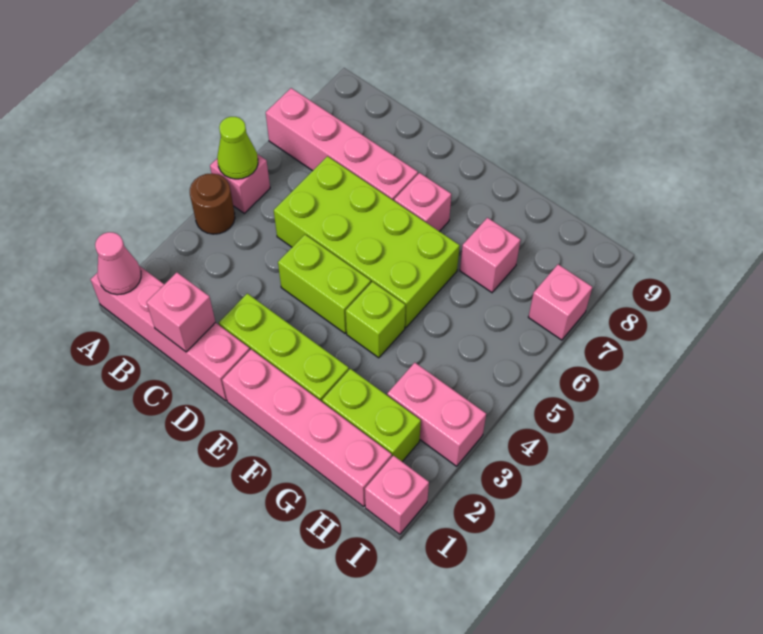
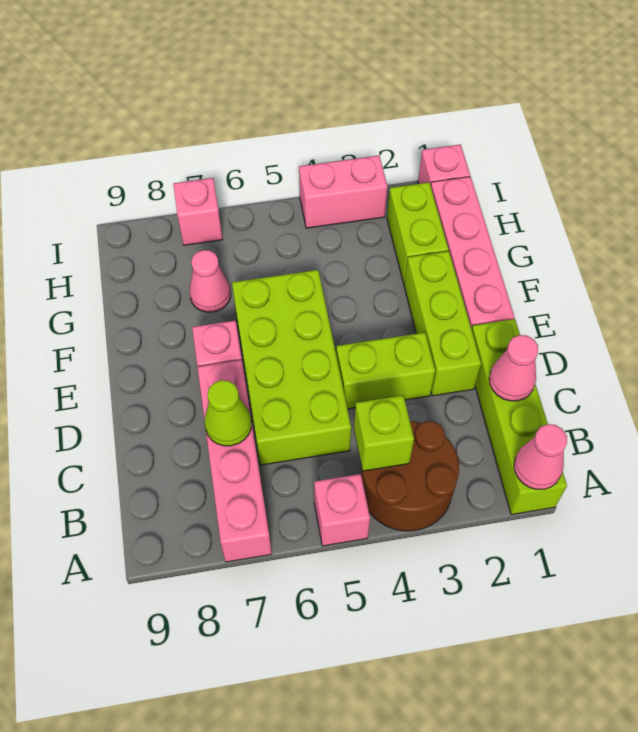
pink 1x4 brick [91,266,250,401] -> lime 1x4 brick [472,319,567,515]
brown 1x1 round brick [190,173,235,234] -> brown 2x2 round brick [361,421,459,531]
lime 1x1 cone [217,117,258,179] -> lime 1x1 cone moved to [205,380,252,446]
pink 1x1 brick [147,273,215,352] -> pink 1x1 cone [489,335,538,401]
lime 1x2 brick [278,235,371,333] -> lime 1x2 brick turned to [336,333,435,409]
lime 1x1 brick [346,282,405,358] -> lime 1x1 brick moved to [354,395,414,471]
pink 1x1 brick [460,218,521,292] -> pink 1x1 cone [189,250,231,312]
pink 1x2 brick [387,363,486,466] -> pink 1x2 brick turned to [299,156,387,228]

